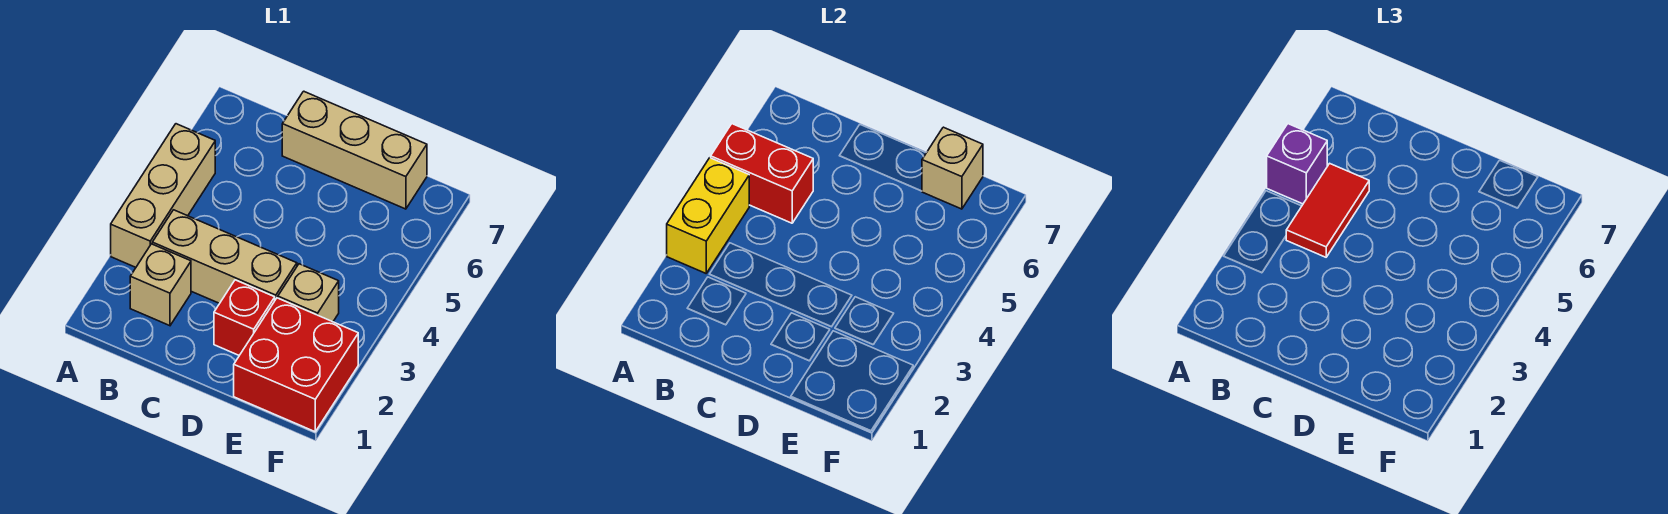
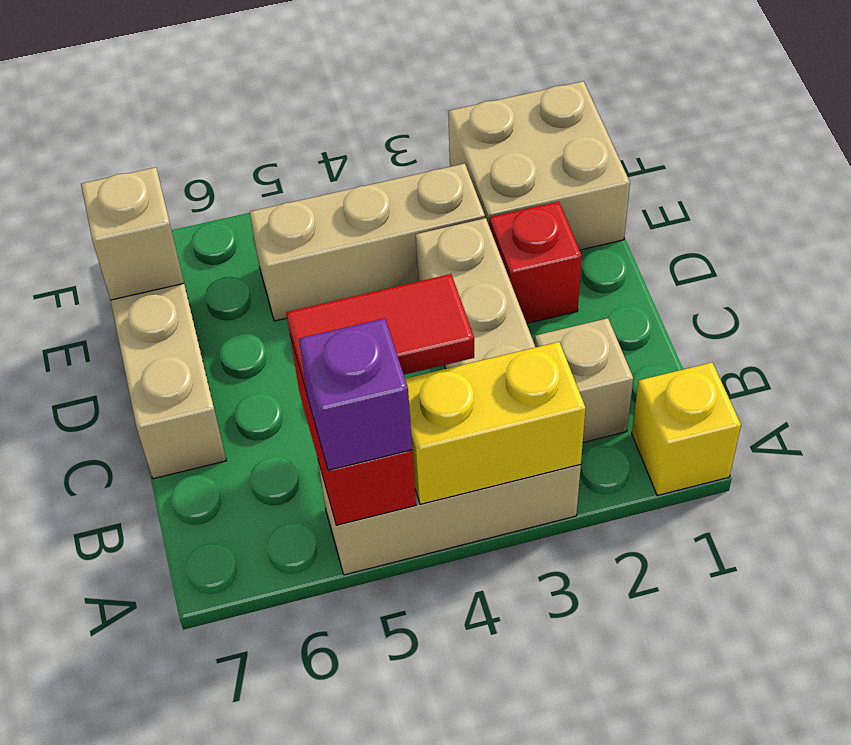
none -> yellow 1x1 brick [632,363,741,496]
red 2x2 brick [234,298,358,432] -> tan 2x2 brick [448,81,630,250]
tan 1x1 brick [278,264,339,322] -> tan 1x3 brick [250,164,485,321]

